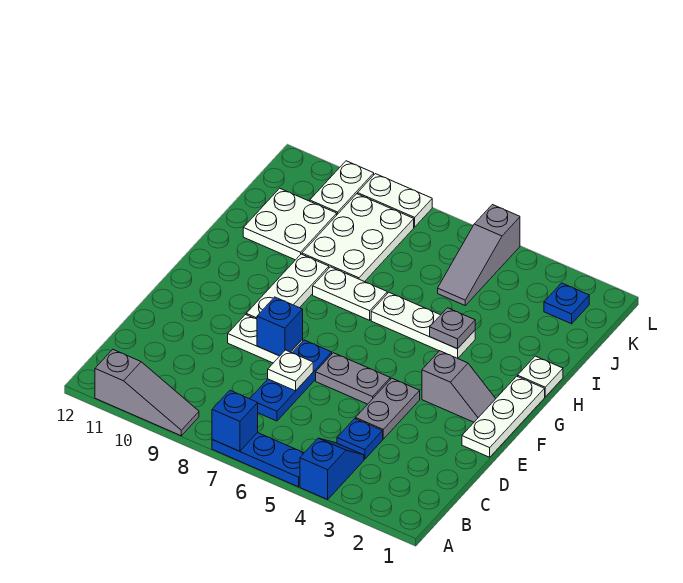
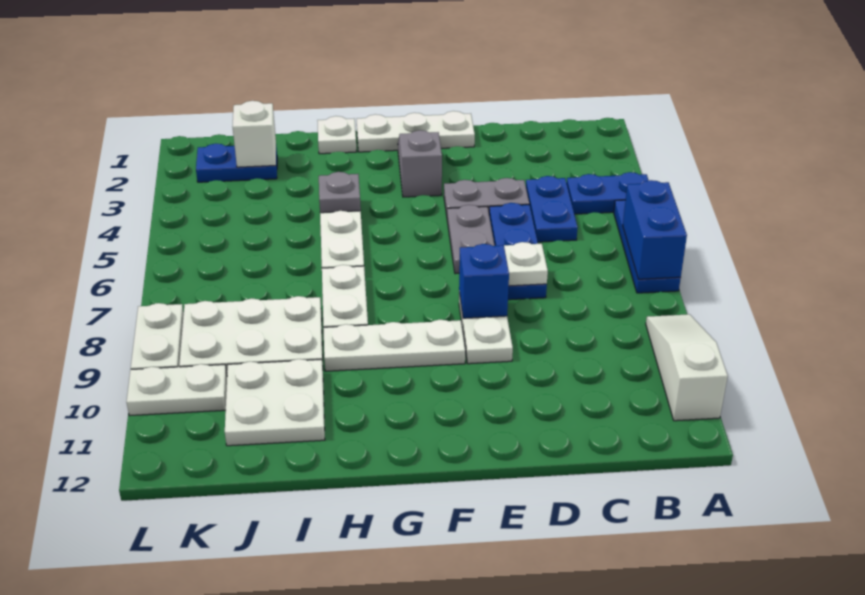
blue 1x2 slope [300,438,364,499] -> blue 1x2 plate [567,172,649,214]
blue 1x1 brick [212,391,258,451] -> blue 1x2 brick [623,180,687,279]
grey 1x3 slope [95,350,199,436] -> white 1x3 slope [646,314,728,421]
blue 1x1 plate [337,419,383,459] -> blue 1x2 plate [526,176,578,242]
blue 1x3 plate [250,340,332,421] -> blue 1x3 plate turned to [489,203,547,300]
none -> white 1x1 brick [232,101,276,167]
grey 1x3 slope [438,205,520,305] -> none
blue 1x1 plate [544,283,589,324] -> blue 1x2 plate [196,144,277,182]

